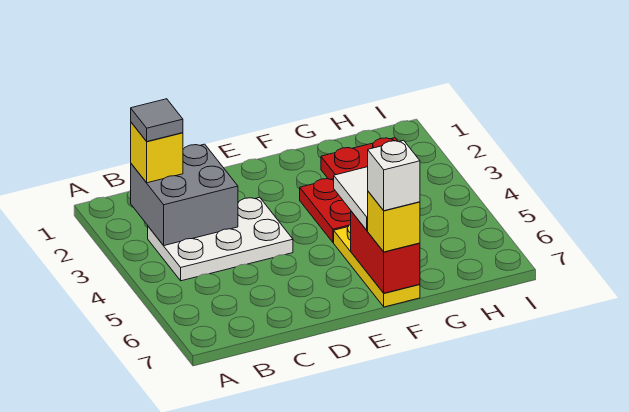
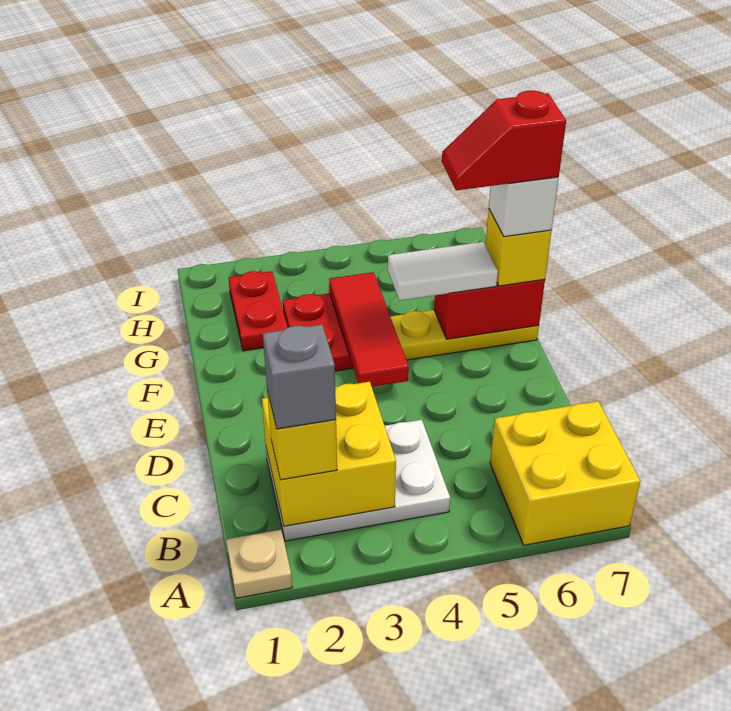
none -> tan 1x1 plate [226,530,292,598]
none -> yellow 2x2 brick [490,401,640,545]
grey 2x2 brick [131,144,238,246] -> yellow 2x2 brick [262,382,396,526]
grey 1x1 tile [131,99,183,141] -> grey 1x1 brick [263,325,336,429]
white 2x3 plate [148,197,293,281] -> white 2x3 plate turned to [266,420,450,541]
none -> red 1x3 tile [329,272,409,387]
none -> red 1x2 slope [442,91,566,190]

